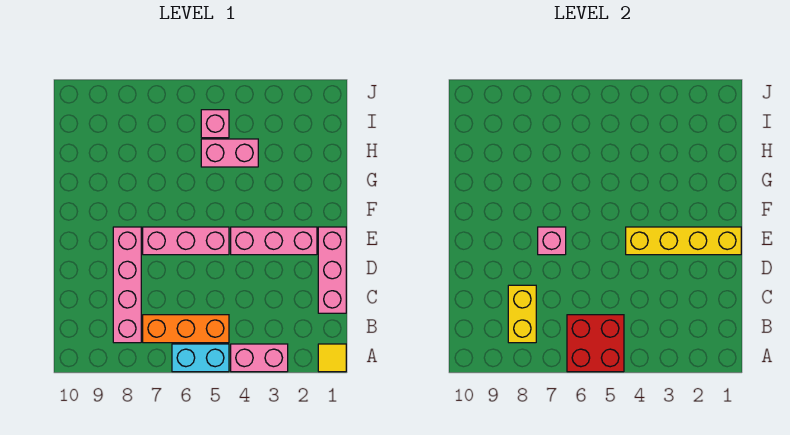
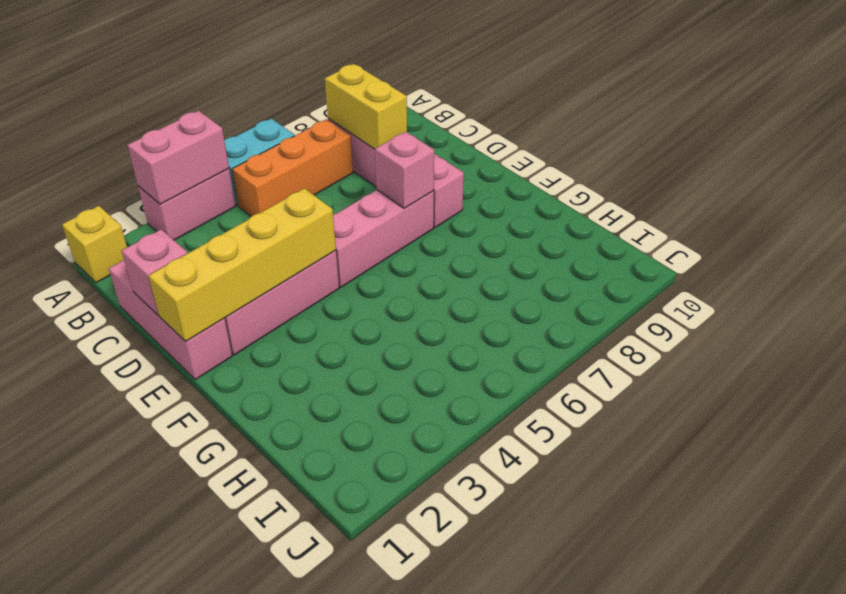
yellow 1x1 tile [318,344,346,372] -> yellow 1x1 brick [62,206,127,283]
red 2x2 brick [567,315,624,372] -> none
pink 1x2 brick [201,139,258,167] -> pink 1x2 brick moved to [127,111,229,204]
pink 1x1 brick [201,110,229,138] -> pink 1x1 brick moved to [122,229,188,315]

